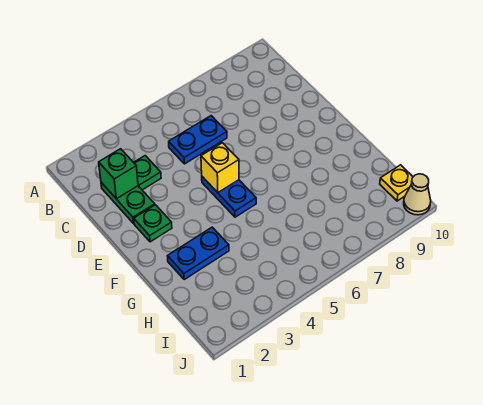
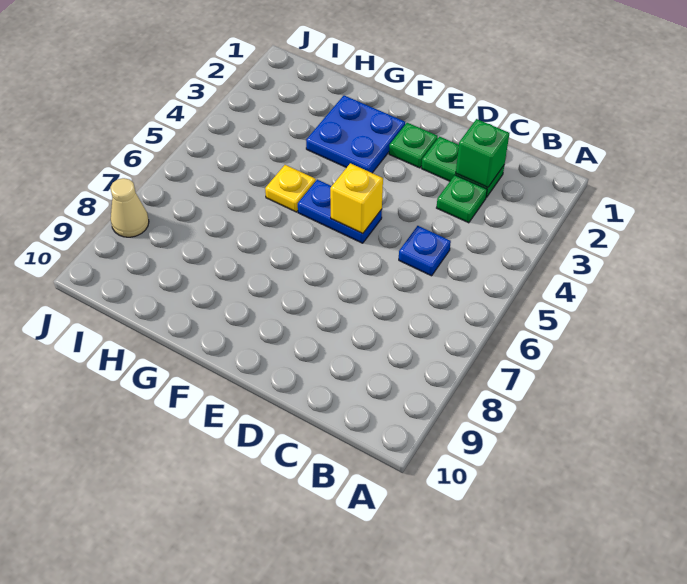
blue 1x2 plate [169,116,227,164] -> blue 1x1 plate [399,226,451,276]
blue 1x2 plate [168,227,229,279] -> blue 2x2 plate [306,95,405,173]
yellow 1x1 plate [380,165,413,201] -> yellow 1x1 plate moved to [265,165,316,212]
tan 1x1 cone [404,174,431,215] -> tan 1x1 cone moved to [110,178,149,237]

